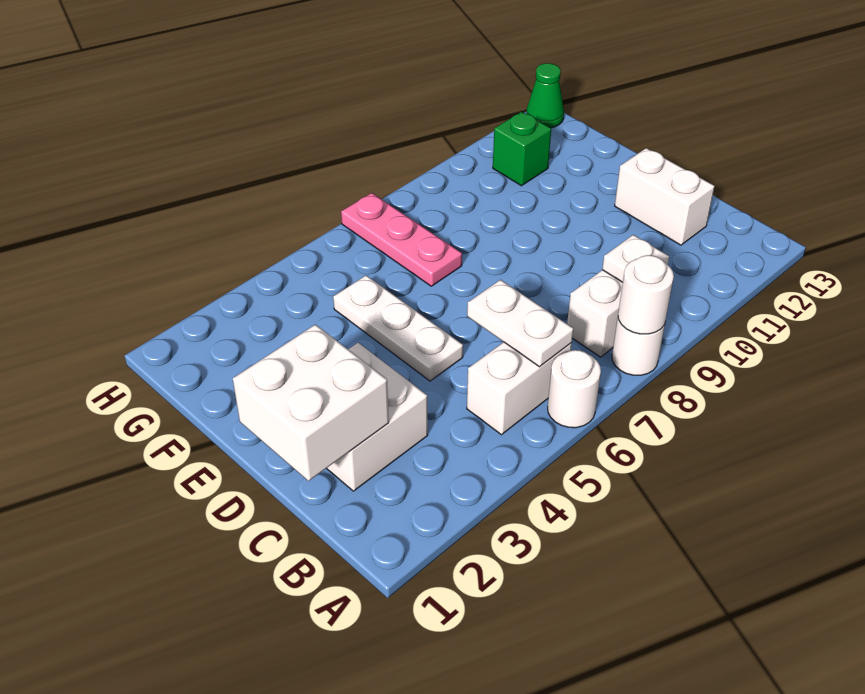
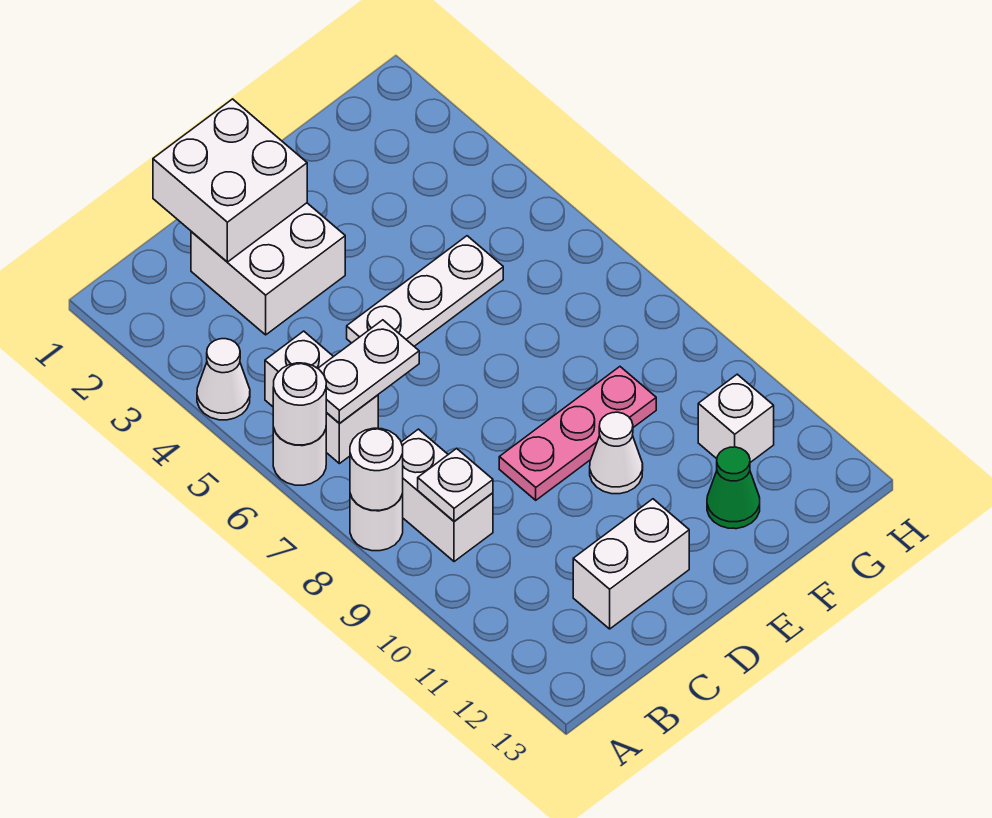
none -> white 1x1 cone [197,339,250,420]
none -> white 1x1 round brick [273,363,326,445]
none -> white 1x1 cone [590,412,643,494]
pink 1x3 plate [341,193,462,286] -> pink 1x3 plate moved to [499,367,656,500]
green 1x1 brick [493,112,551,186] -> white 1x1 brick [698,374,774,462]
green 1x1 cone [526,63,564,128] -> green 1x1 cone moved to [707,447,760,529]

